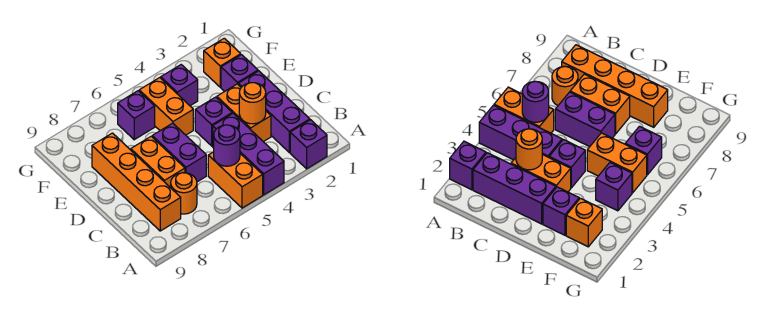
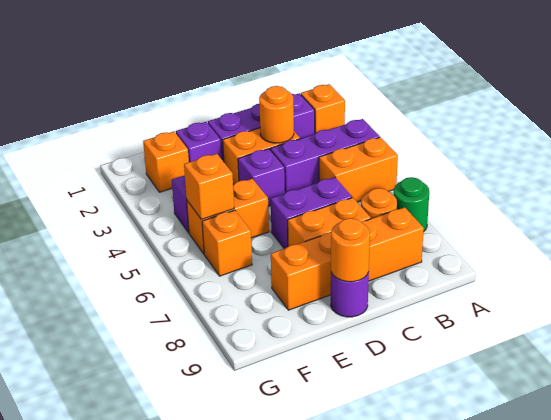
purple 1x1 brick [290,120,327,169] -> orange 1x1 brick [301,84,345,134]
none -> green 1x1 round brick [394,177,429,232]
purple 1x1 round brick [214,125,240,166] -> purple 1x1 round brick moved to [331,272,369,317]
none -> orange 1x1 round brick [331,218,370,282]
none -> orange 1x1 brick [184,154,234,219]
purple 1x1 brick [118,91,155,140] -> orange 1x1 brick [202,210,252,276]

